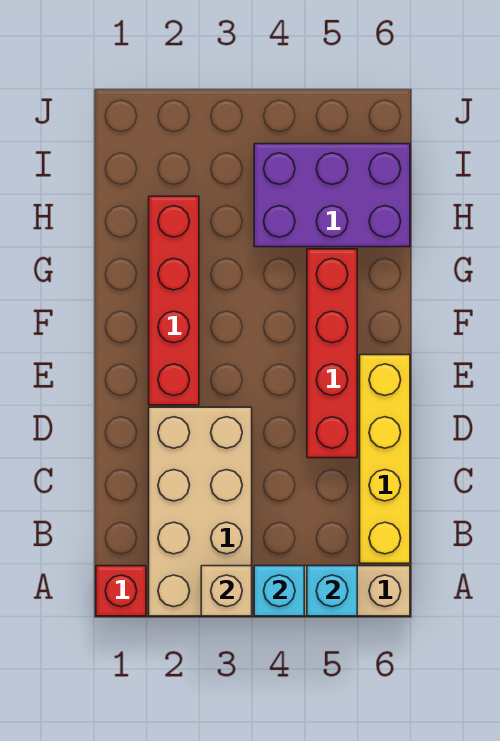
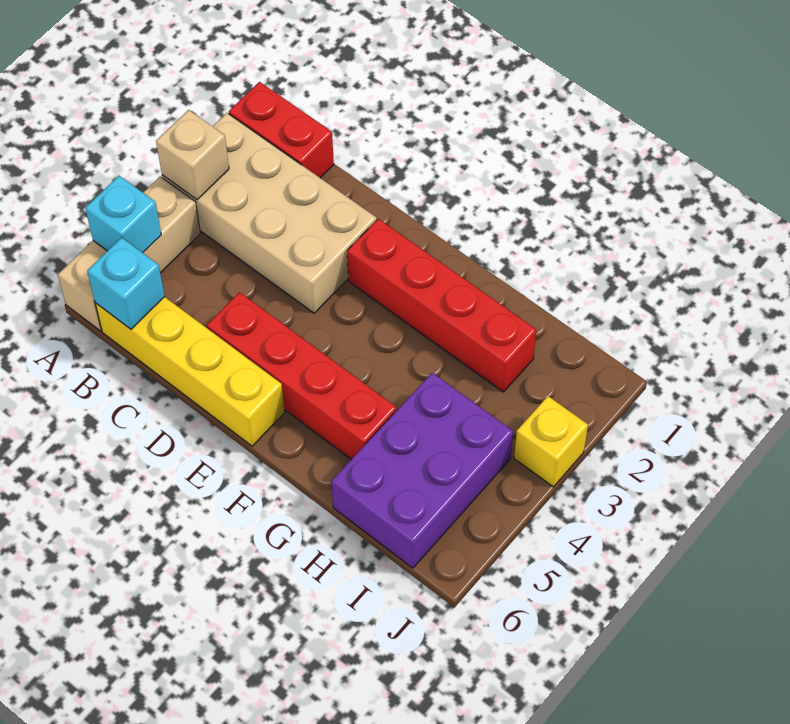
red 1x1 brick [96,566,146,616] -> red 1x2 brick [229,82,334,178]
cyan 1x1 brick [254,566,304,616] -> cyan 1x1 brick moved to [87,238,165,329]
none -> yellow 1x1 brick [514,396,588,487]

